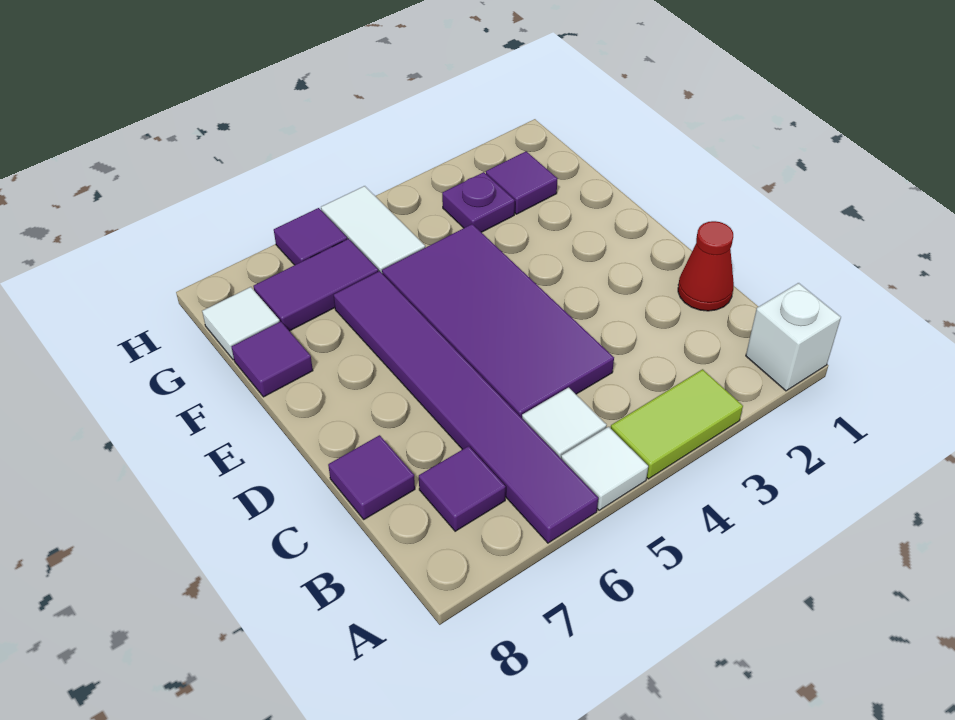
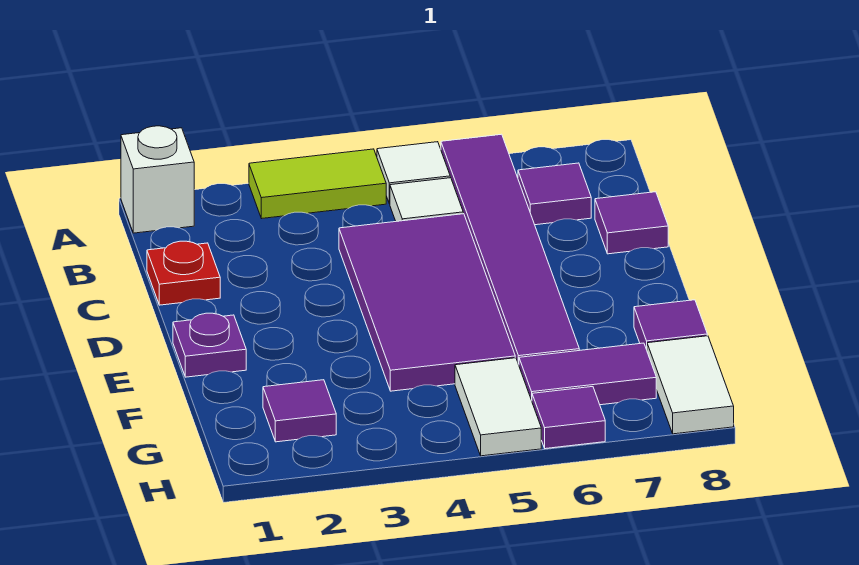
red 1x1 cone [678,221,734,311] -> red 1x1 plate [147,241,220,305]
purple 1x1 plate [442,172,515,232] -> purple 1x1 plate moved to [173,313,246,377]
white 1x1 tile [202,287,280,360] -> white 1x2 tile [647,336,734,434]

